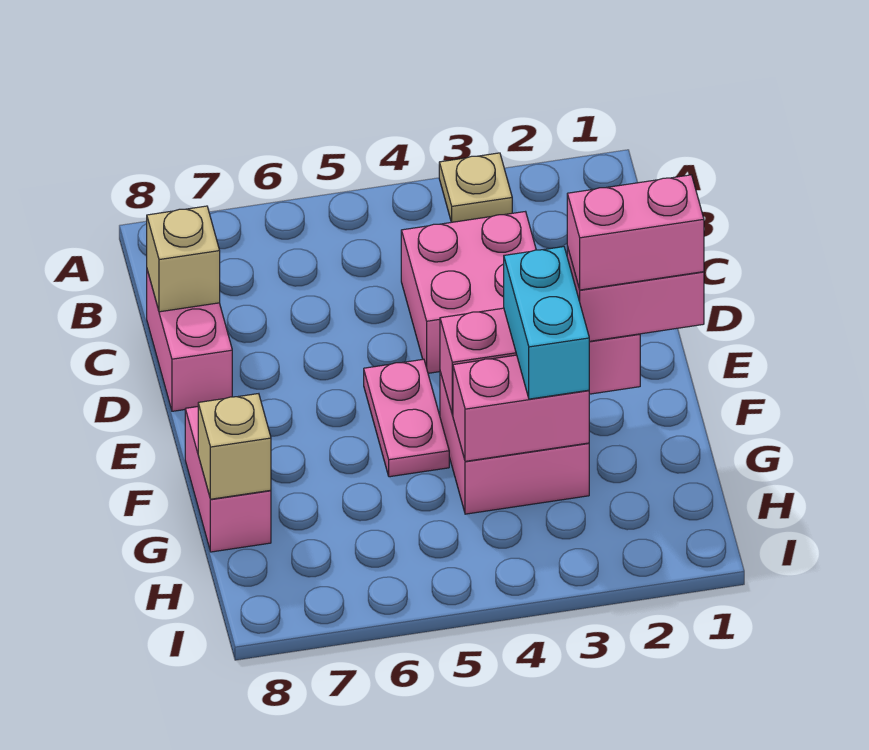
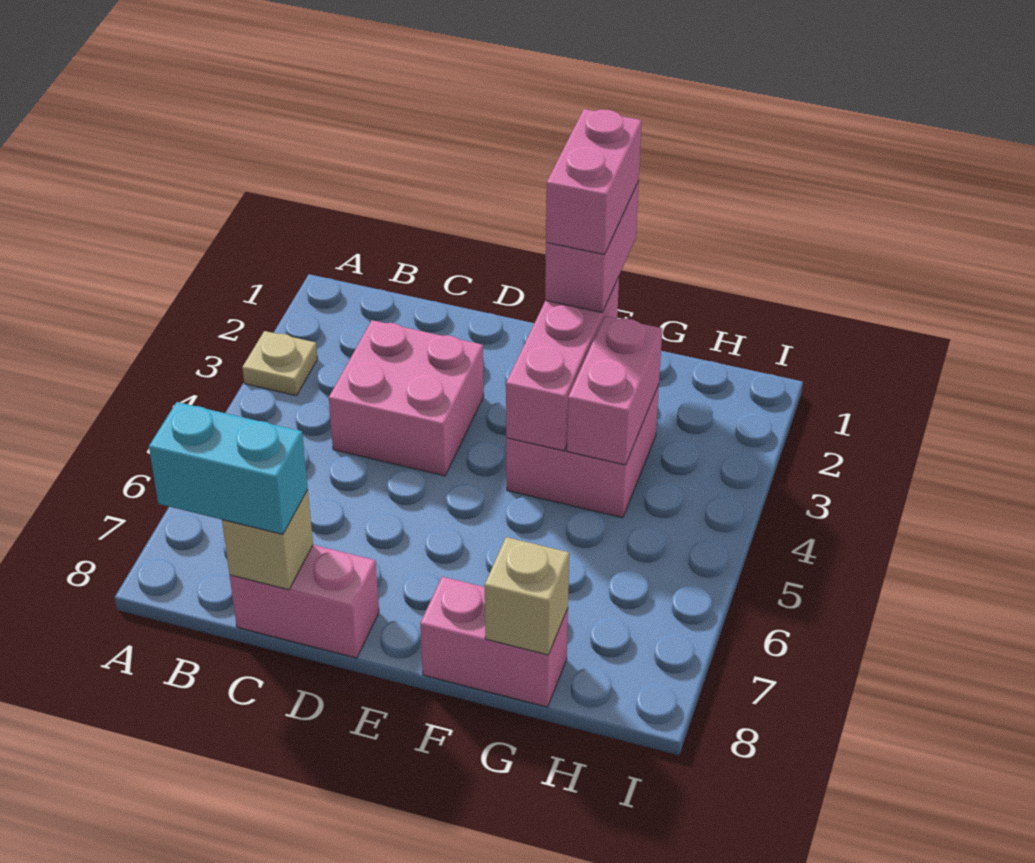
pink 1x2 plate [364,359,449,477] -> none
cyan 1x2 brick [504,247,589,399] -> cyan 1x2 brick moved to [149,402,308,534]

